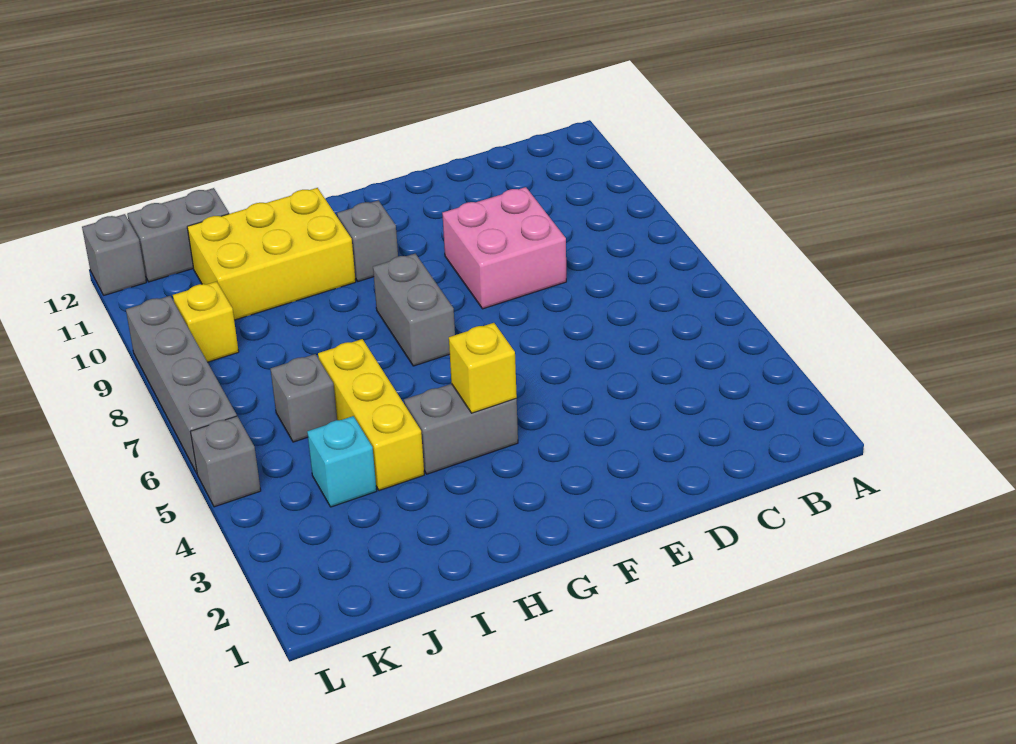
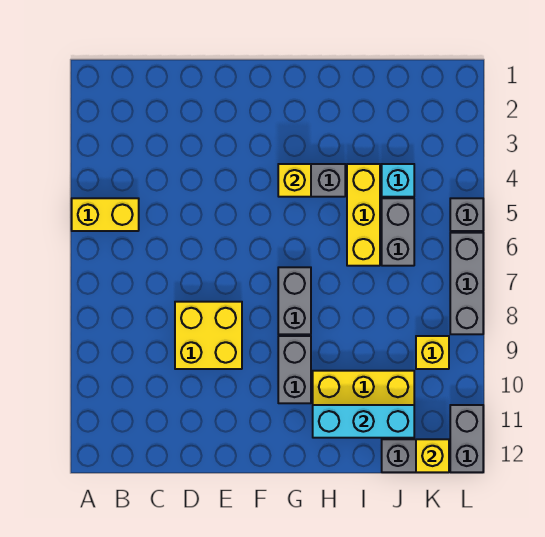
none -> yellow 1x2 brick [72,198,139,231]
pink 2x2 brick [442,187,566,309] -> yellow 2x2 brick [175,302,242,369]
grey 1x1 brick [337,200,398,281] -> grey 1x2 brick [278,336,311,403]
none -> cyan 1x3 brick [313,405,414,438]
grey 1x1 brick [270,354,337,442] -> grey 1x2 brick [382,198,414,266]
none -> yellow 1x1 brick [416,439,449,472]
grey 1x4 brick [126,296,237,473] -> grey 1x3 brick [450,233,483,334]
grey 1x1 brick [82,214,146,295] -> grey 1x2 brick [450,405,483,472]

